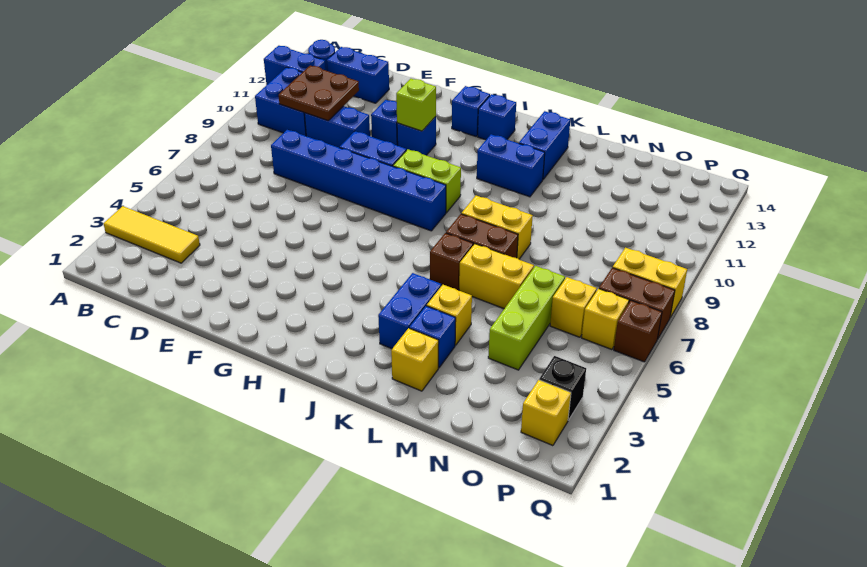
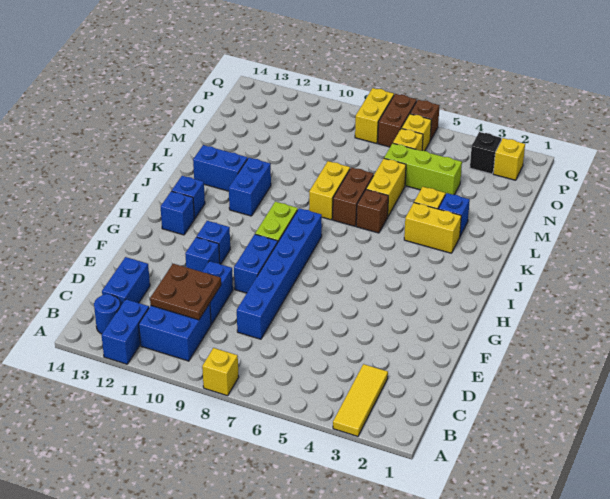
lime 1x1 brick [396,79,436,131] -> none
blue 1x2 brick [378,273,441,349] -> yellow 1x2 brick [404,203,461,253]
yellow 1x1 brick [391,328,439,391] -> yellow 1x1 brick moved to [202,348,239,396]

